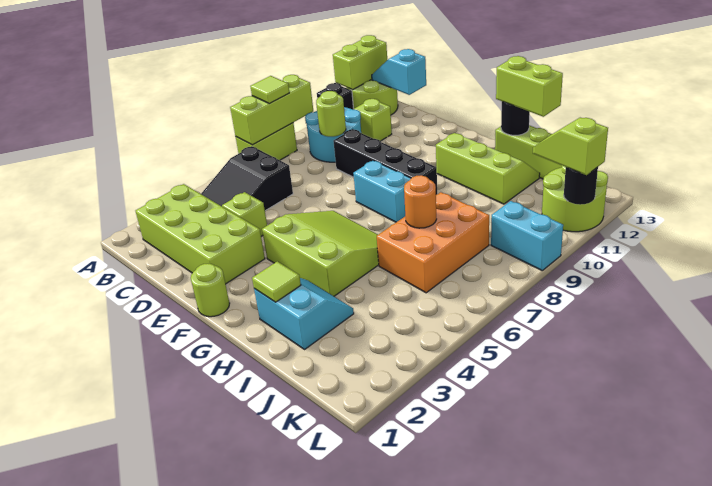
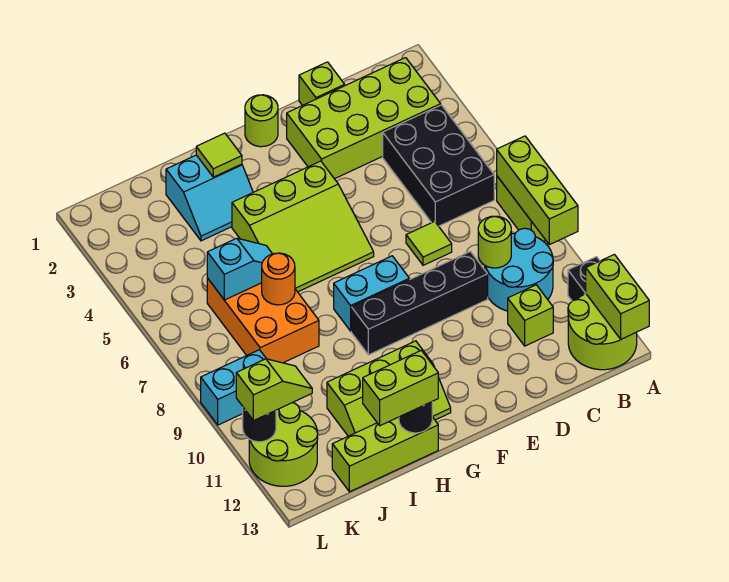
lime 1x1 tile [250,76,289,104] -> lime 1x1 tile moved to [406,221,452,265]
black 2x3 slope [201,146,293,211] -> black 2x3 brick [383,105,494,226]
cyan 1x2 slope [372,49,426,95] -> cyan 1x2 slope moved to [207,238,272,300]
lime 1x1 brick [222,192,267,236] -> lime 1x1 brick moved to [299,62,345,106]

